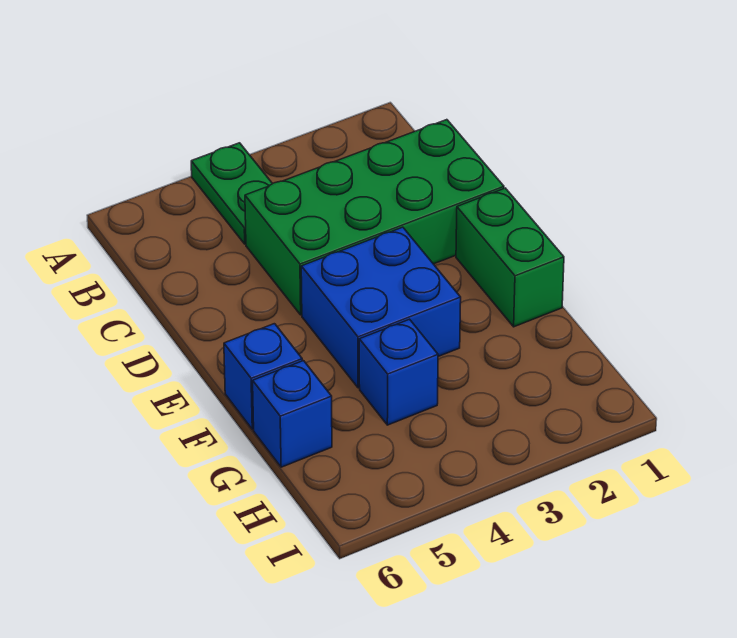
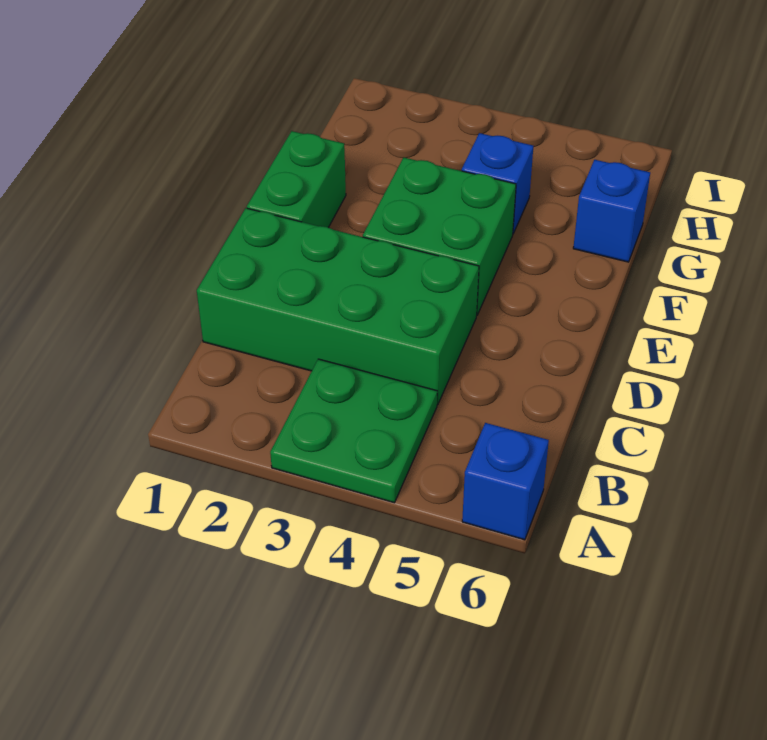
green 1x2 plate [191,143,272,244] -> green 2x2 plate [270,359,437,503]
blue 2x2 brick [301,227,461,388] -> green 2x2 brick [363,158,516,316]
blue 1x1 brick [224,324,302,429] -> blue 1x1 brick moved to [462,423,549,540]

